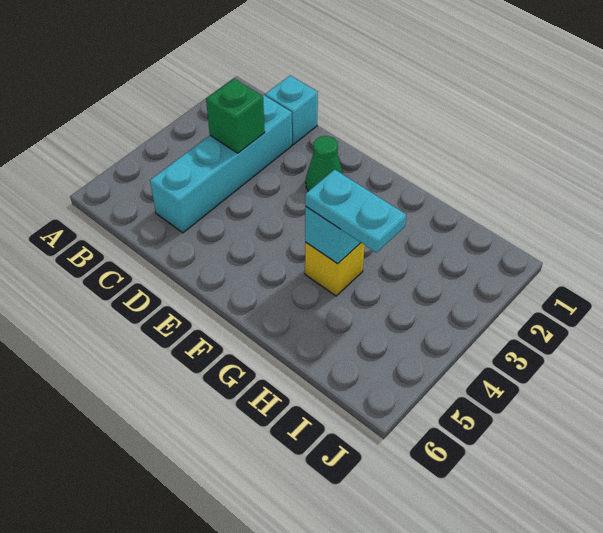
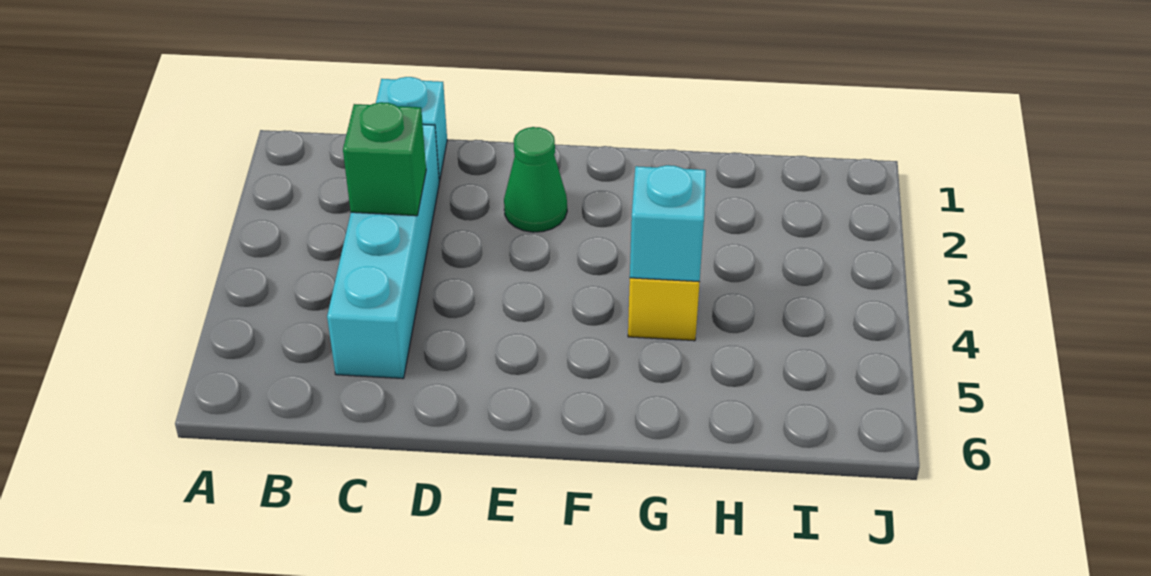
cyan 1x2 plate [305,169,406,253] -> none

